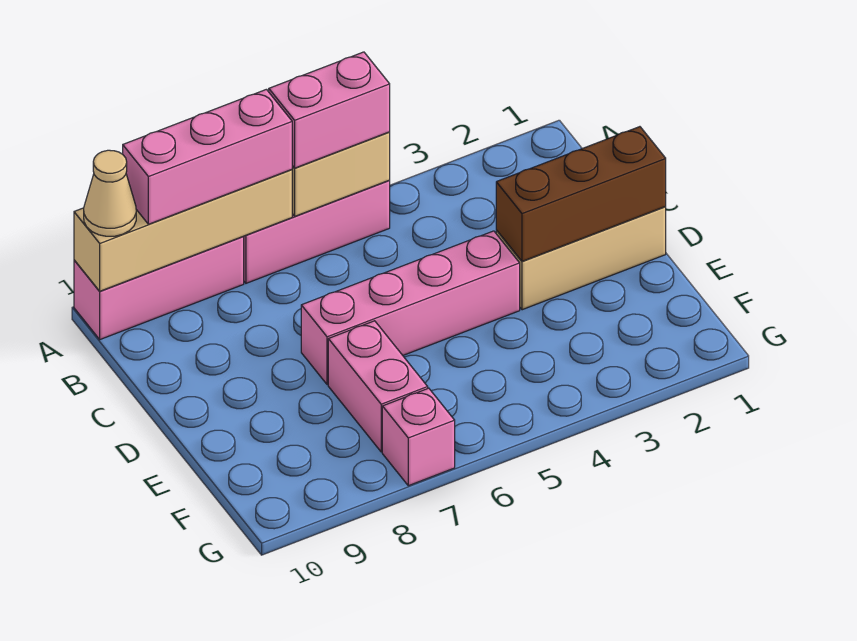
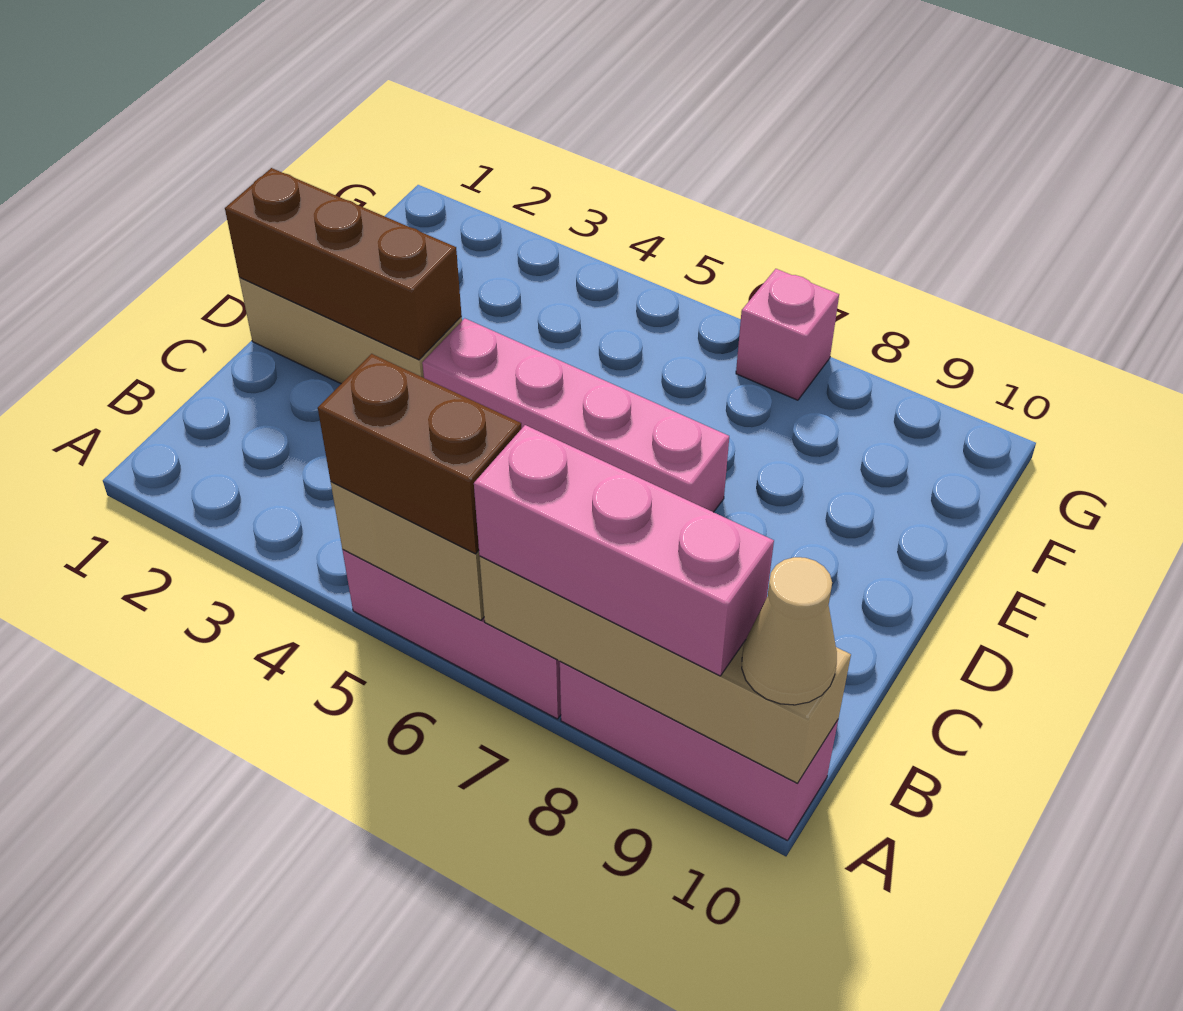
pink 1x2 brick [269,52,390,168] -> brown 1x2 brick [318,354,521,554]
pink 1x2 brick [328,321,428,452] -> none

